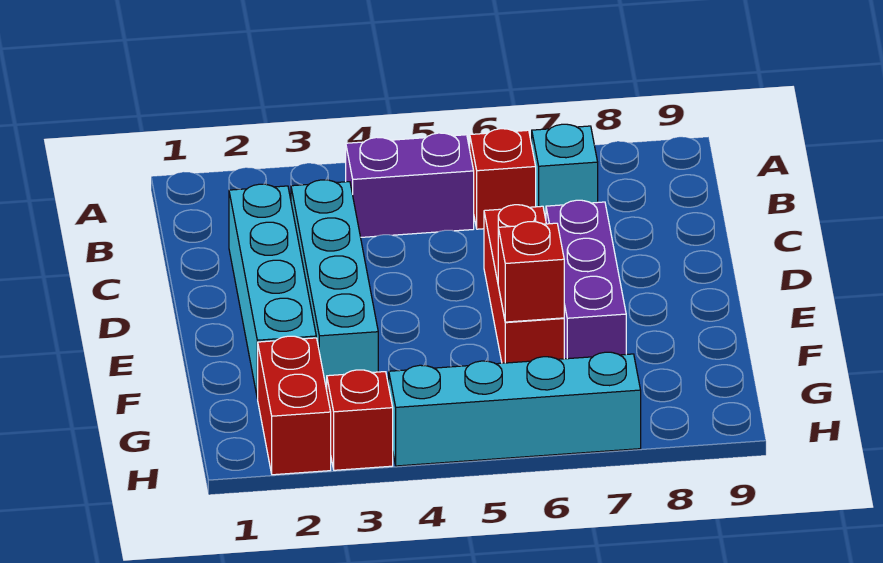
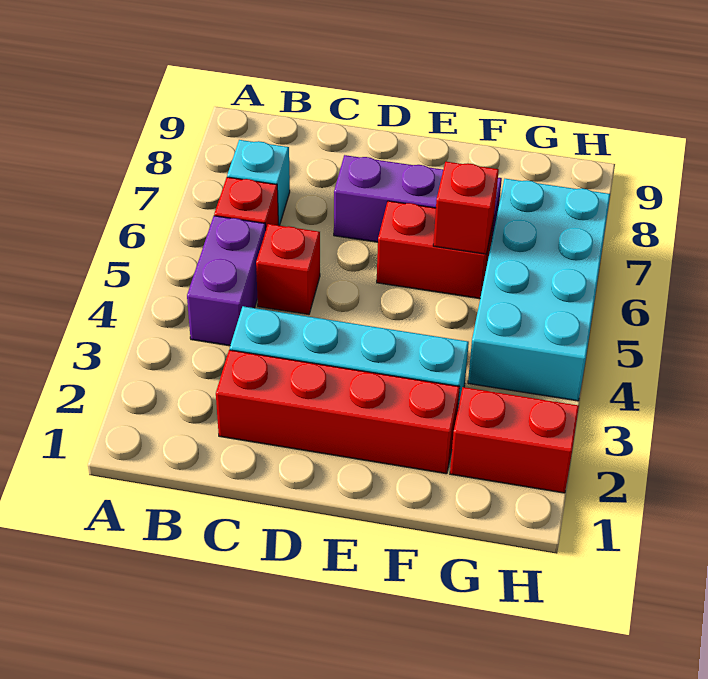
cyan 1x4 brick [229,184,316,398] -> red 1x4 brick [216,350,460,474]
red 1x3 brick [484,205,564,363] -> red 1x2 brick [377,201,494,299]
red 1x1 brick [327,370,393,470] -> red 1x1 brick moved to [256,224,320,314]
cyan 1x4 brick [389,352,641,466] -> cyan 2x4 brick [468,179,610,401]

